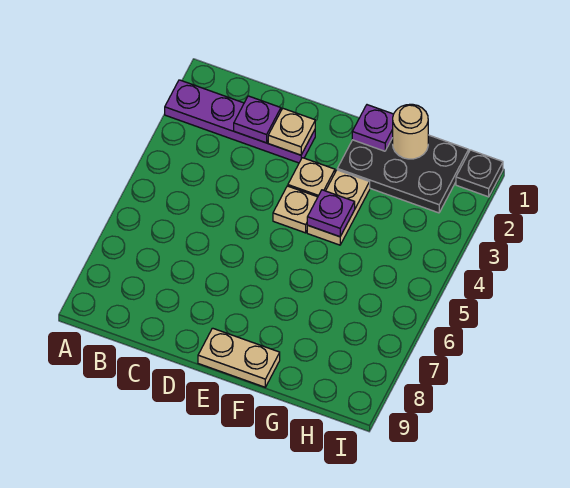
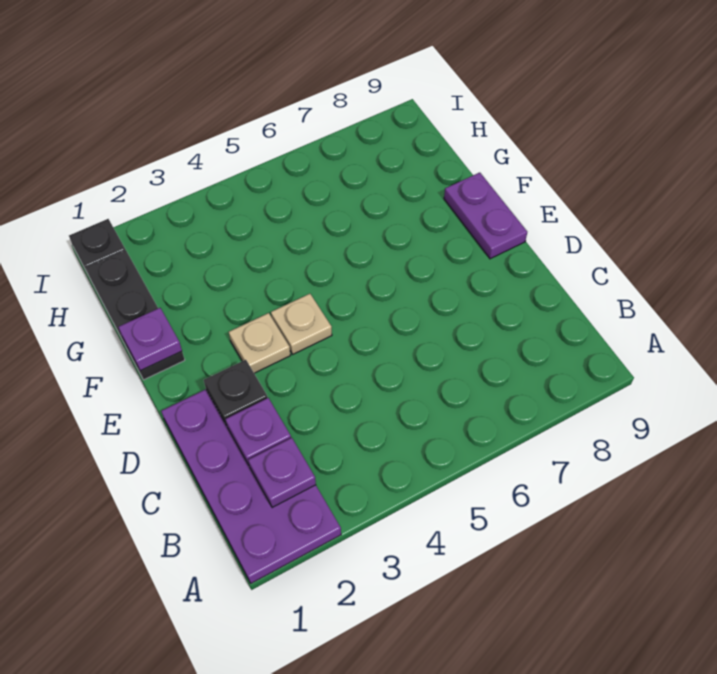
purple 1x4 plate [165,80,315,163] -> purple 2x4 plate [161,389,341,583]
tan 1x1 plate [268,109,315,155] -> black 1x1 plate [204,360,268,425]
tan 1x2 plate [198,328,280,387] -> purple 1x2 plate [444,173,527,259]
black 2x3 plate [337,135,469,213] -> black 1x3 plate [86,251,185,380]
tan 1x2 plate [307,170,370,245] -> none
purple 1x1 plate [307,190,355,237] -> purple 1x1 plate moved to [248,438,316,508]
tan 1x1 round brick [393,104,428,159] -> none

